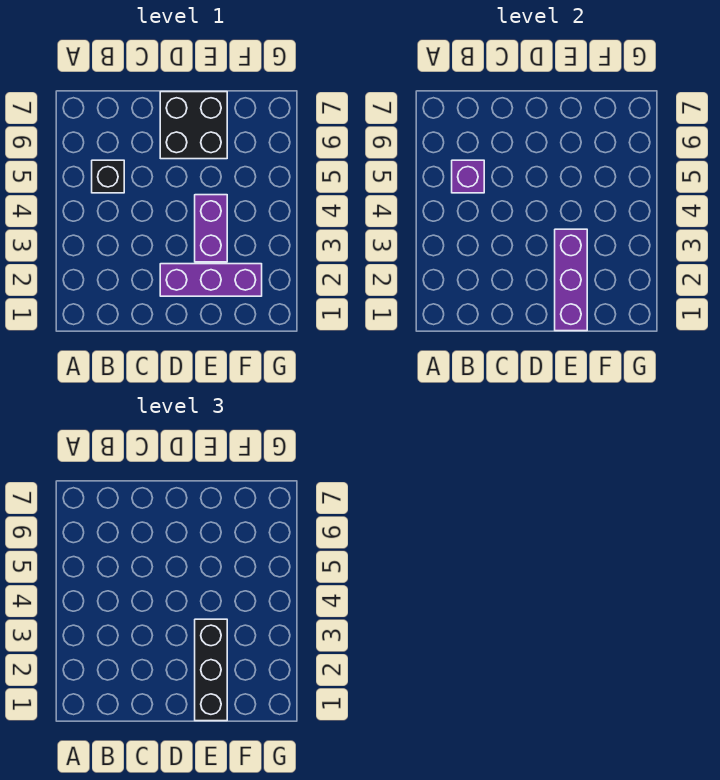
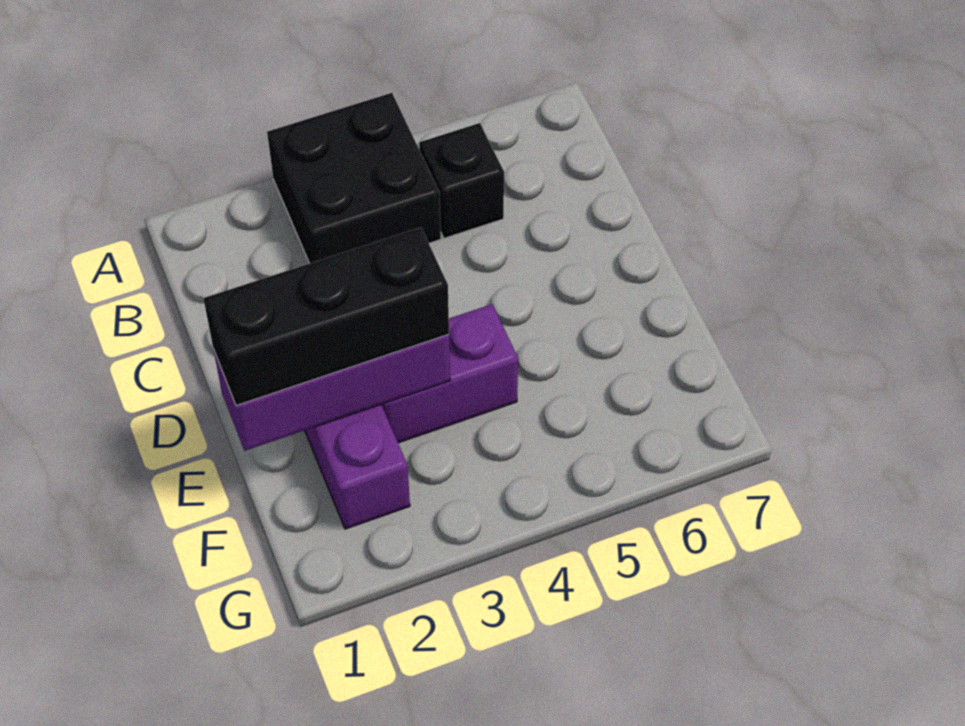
purple 1x1 brick [452,160,484,193] -> none
black 2x2 brick [160,92,227,159] -> black 2x2 brick moved to [267,93,441,263]

